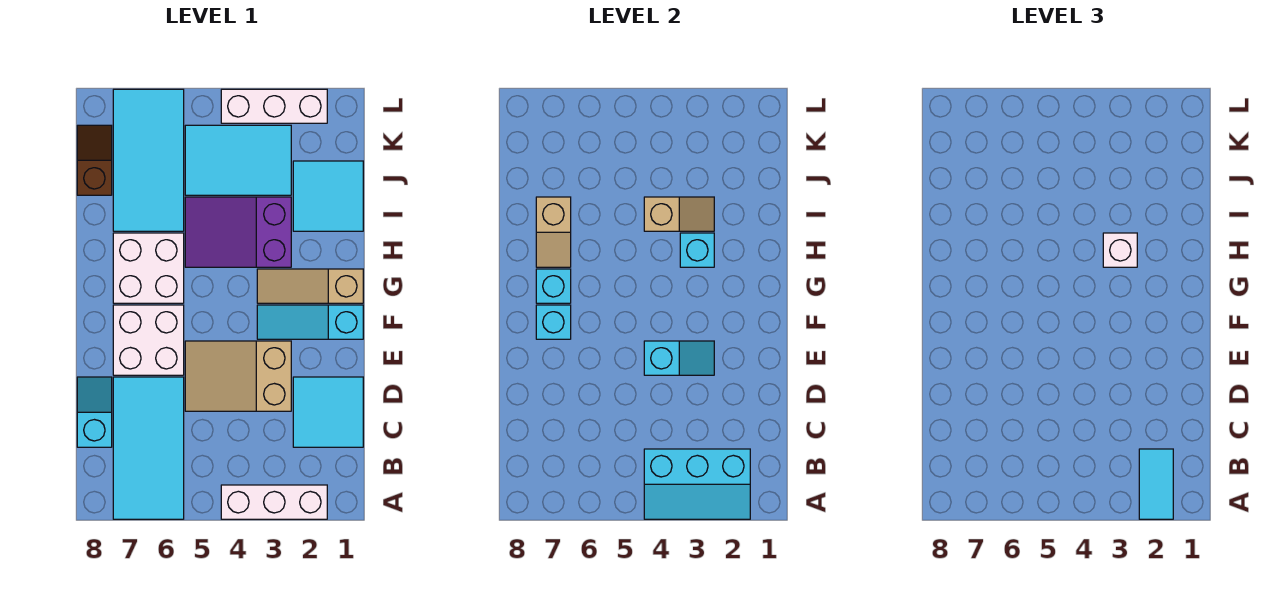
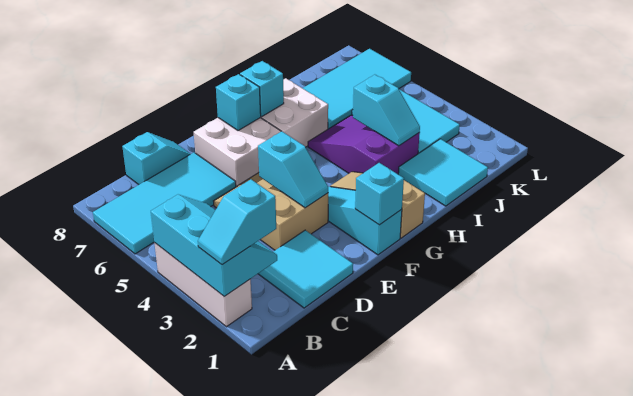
cyan 2x3 slope [644,449,750,519] -> cyan 2x3 slope turned to [151,195,277,296]
cyan 1x2 tile [1139,449,1173,519] -> cyan 1x2 slope [198,179,276,265]
cyan 1x1 brick [680,233,714,267] -> cyan 1x1 brick moved to [355,163,404,225]
white 1x1 brick [1103,233,1137,267] -> none
tan 1x2 slope [536,197,571,267] -> none
tan 1x2 slope [644,197,714,231] -> cyan 1x2 slope [353,75,420,146]
brown 1x2 slope [77,125,112,195] -> none
white 1x3 brick [221,89,327,123] -> none

